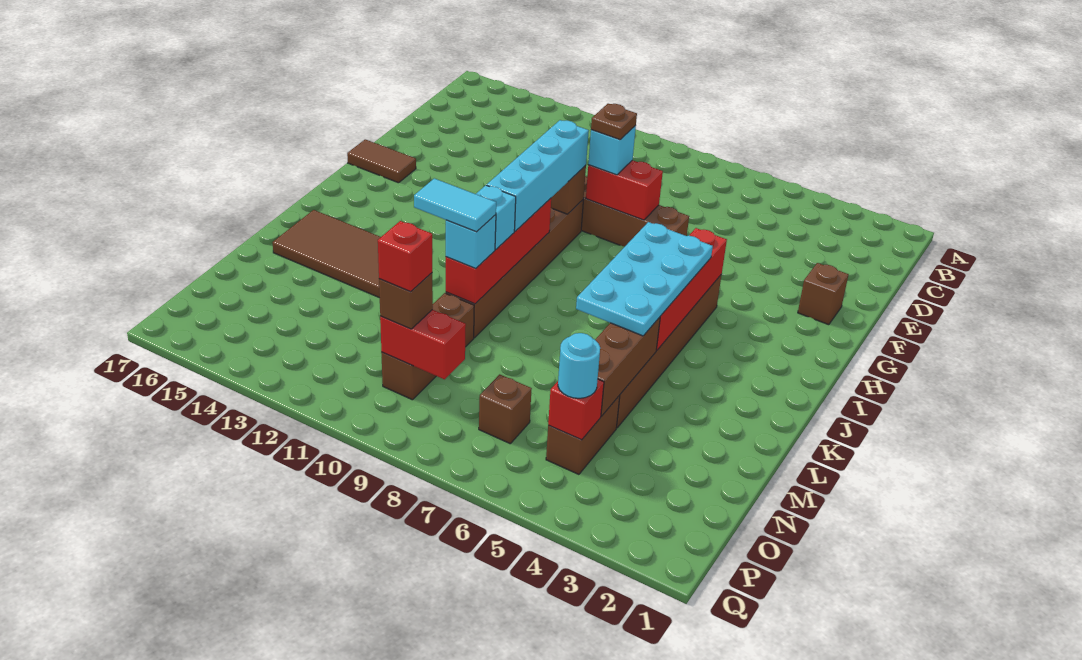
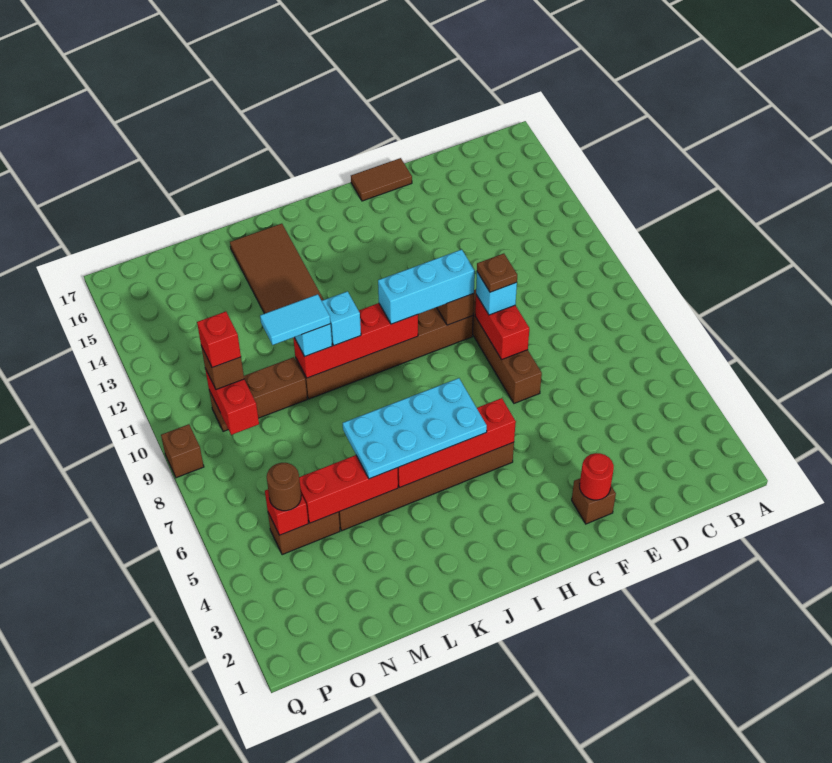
none -> red 1x1 round brick [580,453,614,500]
cyan 1x4 brick [487,120,589,231] -> cyan 1x3 brick [378,250,475,324]
brown 1x2 tile [347,139,416,183] -> brown 1x2 tile turned to [351,158,412,201]
brown 1x3 brick [595,317,660,416] -> red 1x3 brick [299,455,398,523]
cyan 1x2 tile [414,178,496,232] -> cyan 1x2 tile turned to [260,294,330,345]
cyan 1x1 round brick [558,333,600,398] -> brown 1x1 round brick [267,463,301,511]
brown 1x1 brick [479,374,532,443] -> brown 1x1 brick moved to [161,424,204,478]

